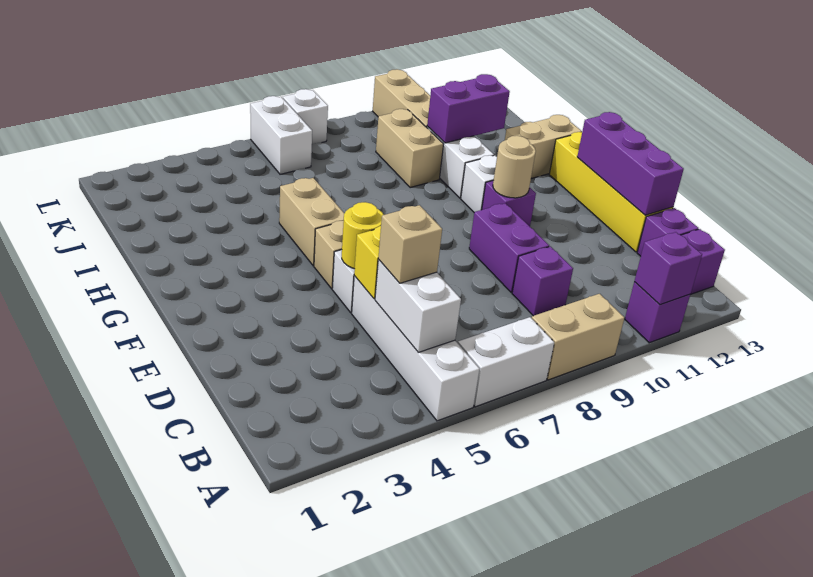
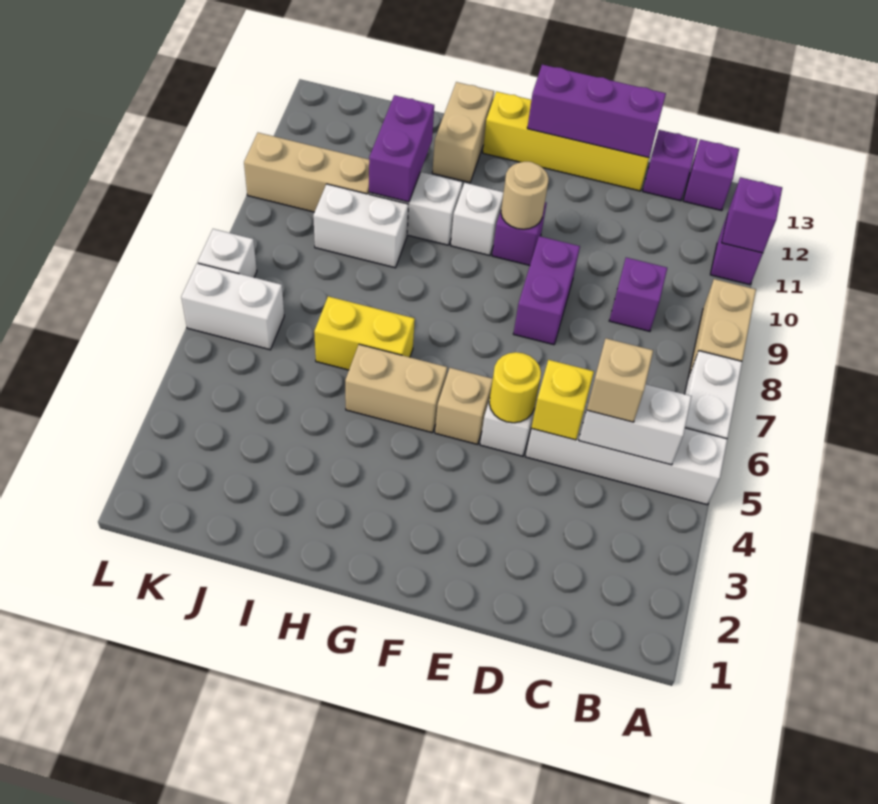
purple 1x2 brick [469,203,549,293] -> purple 1x2 brick turned to [513,236,580,345]
none -> yellow 1x2 brick [314,296,415,370]
tan 1x2 brick [376,109,443,188] -> white 1x2 brick [313,184,408,268]

